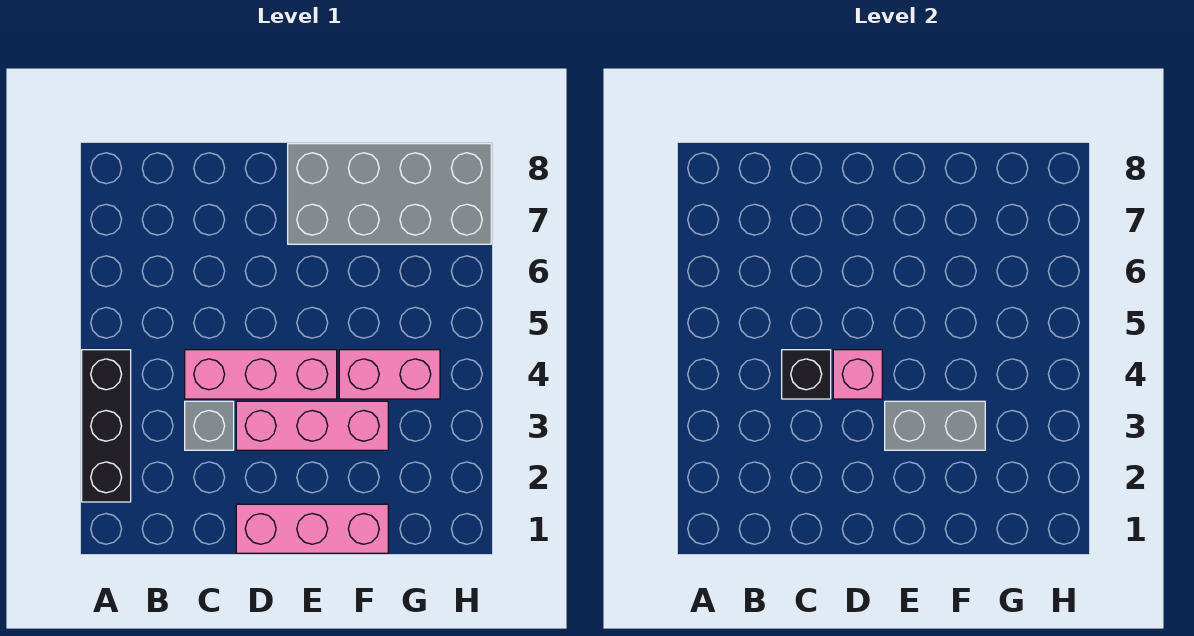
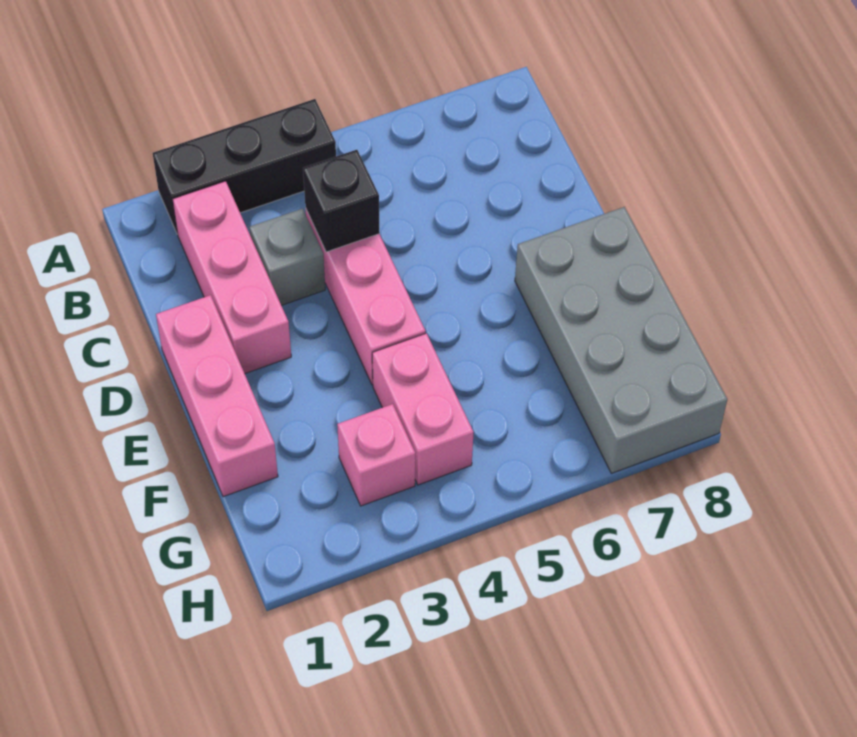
pink 1x3 brick [236,401,388,450] -> pink 1x3 brick moved to [173,181,291,373]
pink 1x1 brick [833,350,882,399] -> pink 1x1 brick moved to [337,404,415,506]
grey 1x2 brick [885,401,985,450] -> none

